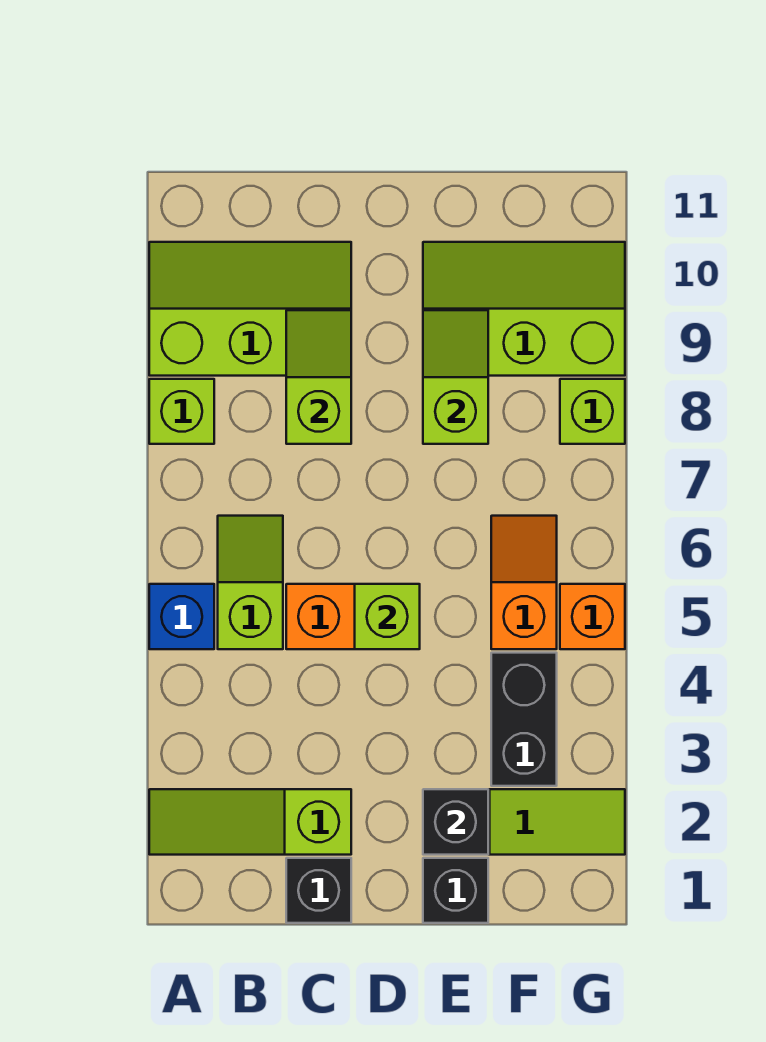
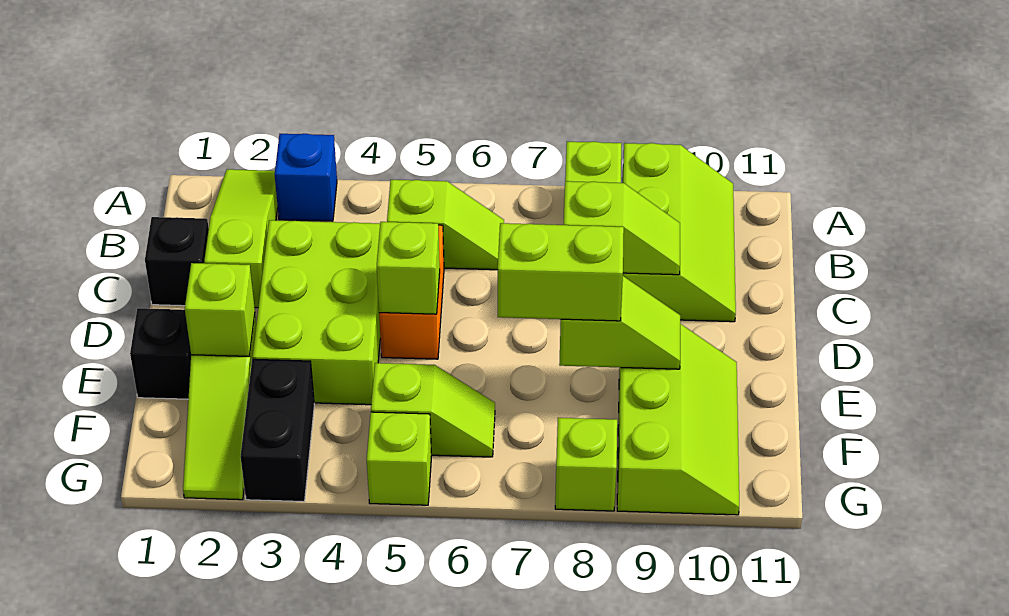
blue 1x1 brick [149,584,214,649] -> blue 1x1 brick moved to [275,134,337,221]
none -> lime 2x3 brick [252,220,380,405]
black 1x1 brick [423,789,488,855] -> lime 1x1 brick [185,263,255,356]
none -> lime 1x2 brick [498,223,624,321]
black 1x2 brick [491,653,557,786] -> black 1x2 brick turned to [241,359,314,502]
orange 1x2 slope [491,516,557,649] -> lime 1x2 slope [371,363,495,457]
orange 1x1 brick [560,584,625,649] -> lime 1x1 brick [367,412,431,505]

